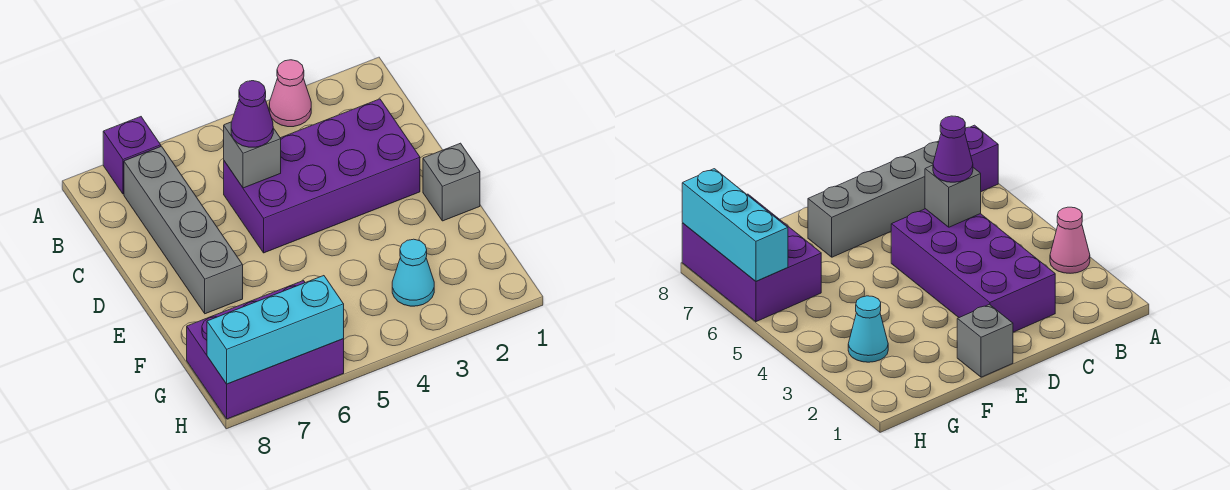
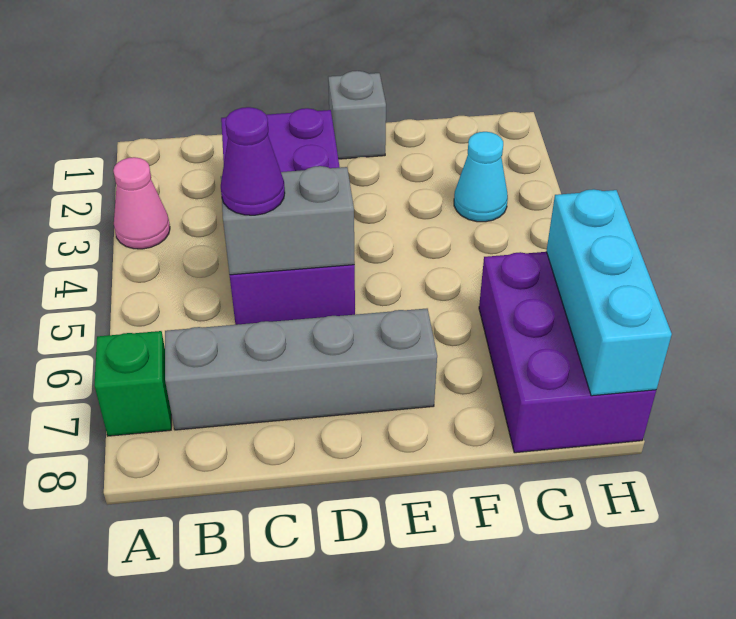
purple 1x1 brick [103,117,161,194] -> green 1x1 brick [95,331,171,436]
grey 1x1 brick [224,122,281,188] -> grey 1x2 brick [221,166,355,275]

